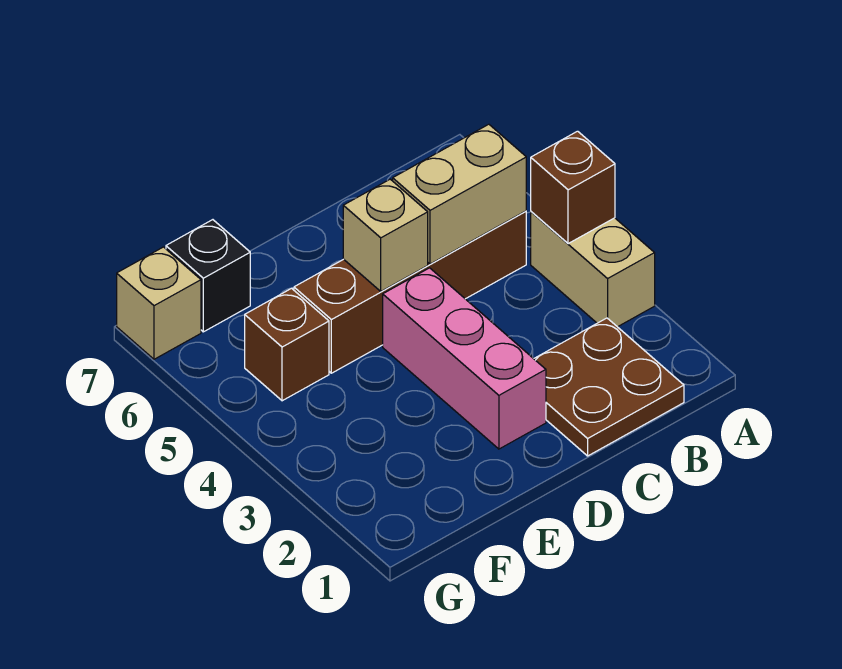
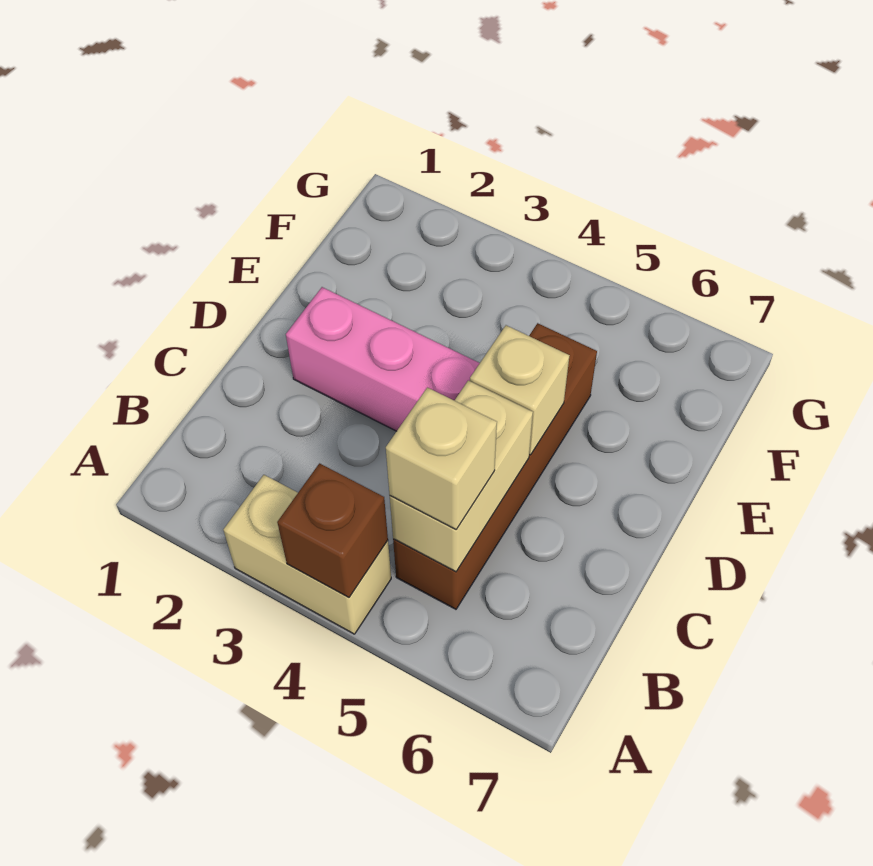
brown 2x2 plate [534,318,684,456] -> none
brown 1x1 brick [245,288,329,401] -> none
black 1x1 brick [166,220,250,332] -> none
tan 1x1 brick [117,247,201,359] -> tan 1x1 brick moved to [386,387,497,529]

